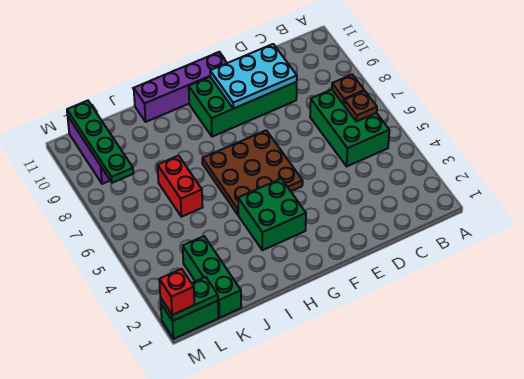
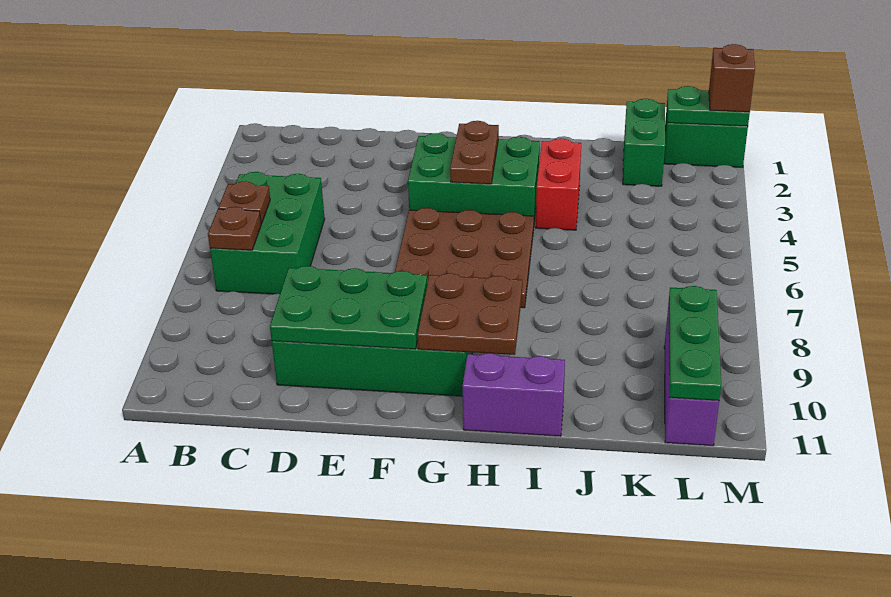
cyan 2x3 plate [210,44,297,109] -> green 2x3 plate [270,266,427,349]
purple 1x4 brick [134,52,227,122] -> purple 1x2 brick [463,353,565,436]
green 2x2 brick [238,179,306,250] -> green 2x3 brick [408,133,540,222]
none -> brown 1x2 plate [450,121,499,184]
none -> brown 2x2 plate [418,273,522,355]
red 1x2 brick [158,156,203,217] -> red 1x2 brick moved to [536,138,581,230]
green 1x3 brick [183,236,241,318] -> green 1x2 brick [623,99,665,186]
green 1x4 plate [67,101,133,183] -> green 1x3 plate [669,286,721,401]
red 1x1 brick [159,269,194,315] -> brown 1x1 brick [709,44,755,112]

